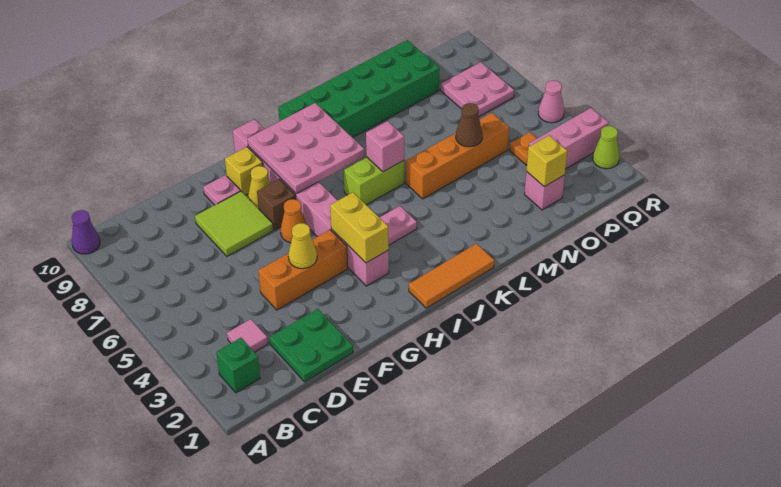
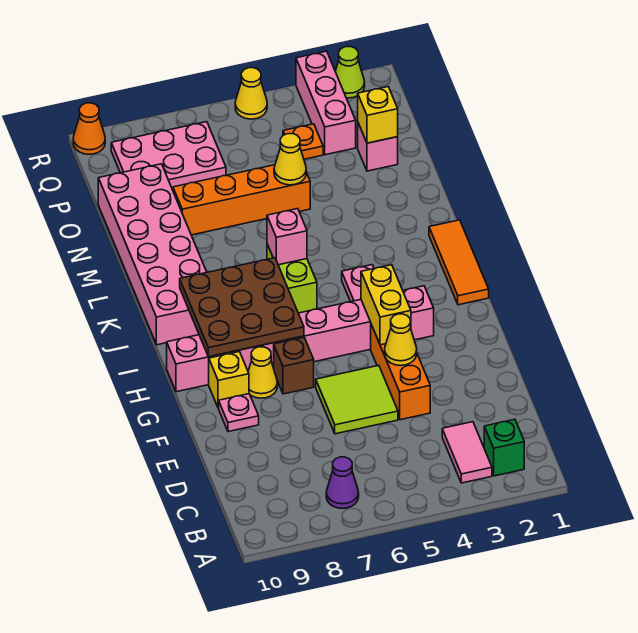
purple 1x1 cone [72,210,100,254] -> purple 1x1 cone moved to [326,457,359,508]
pink 1x1 tile [227,319,268,352] -> pink 1x2 tile [442,422,492,483]
green 2x2 plate [269,309,353,382] -> none
lime 2x2 tile [195,191,273,256] -> lime 2x2 tile moved to [316,365,398,434]
orange 1x1 cone [280,199,306,243] -> orange 1x1 cone moved to [73,103,105,154]
yellow 1x2 brick [330,192,389,263] -> yellow 1x2 brick turned to [361,265,411,345]
pink 3x3 plate [248,103,364,194] -> brown 3x3 plate [180,258,304,357]
green 2x6 brick [278,40,440,138] -> pink 2x6 brick [98,164,207,345]
orange 1x4 brick [406,113,509,199] -> orange 1x4 brick turned to [173,165,310,235]
brown 1x1 cone [456,103,483,147] -> yellow 1x1 cone [274,134,306,185]
pink 2x2 plate [441,62,514,116] -> pink 2x3 plate [111,122,226,188]
pink 1x1 cone [538,81,564,123] -> yellow 1x1 cone [235,68,267,119]

